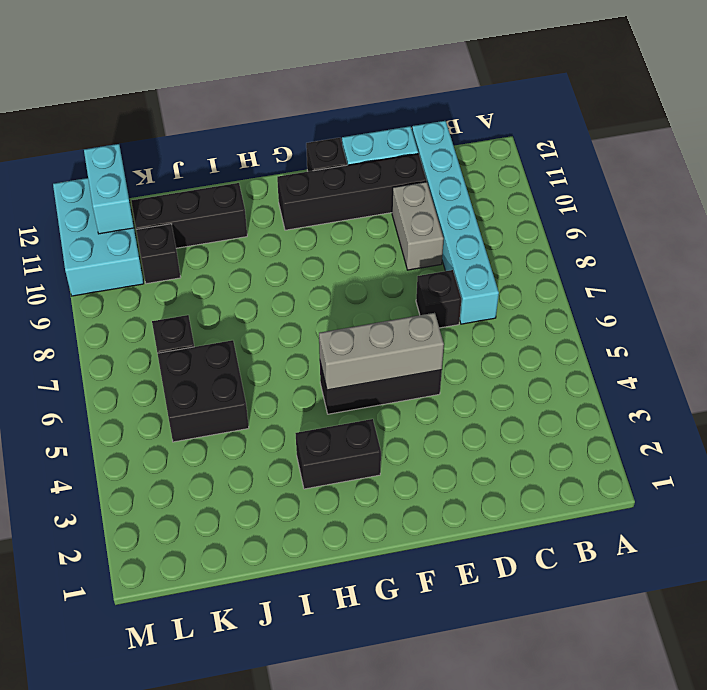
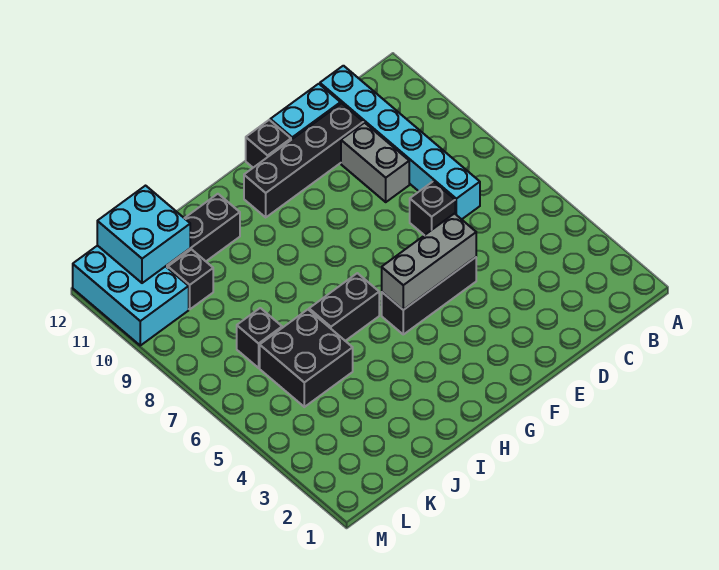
black 1x2 brick [296,419,381,489] -> black 1x2 brick moved to [309,273,379,341]
cyan 1x2 brick [84,144,134,234] -> cyan 2x2 brick [97,186,190,283]

